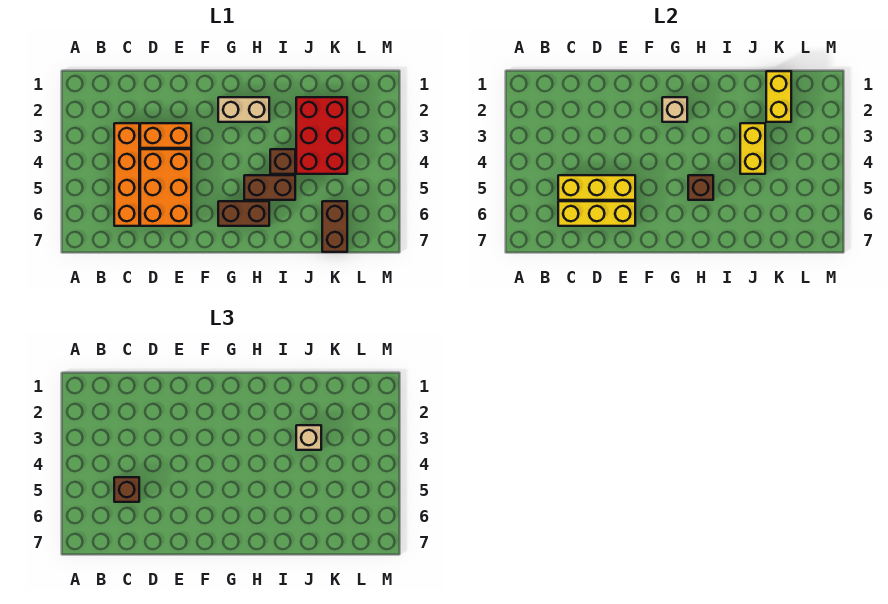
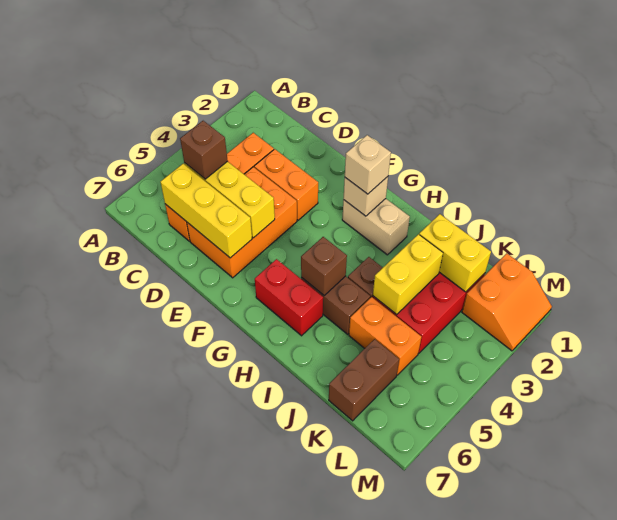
brown 1x2 brick [218,201,269,226] -> red 1x2 brick [255,259,323,336]
tan 1x1 brick [296,425,321,450] -> tan 1x1 brick moved to [345,135,391,194]
none -> orange 1x2 brick [349,297,421,375]
yellow 1x2 brick [766,71,791,122] -> yellow 1x2 brick turned to [419,214,491,292]
none -> orange 2x2 slope [462,253,552,351]

